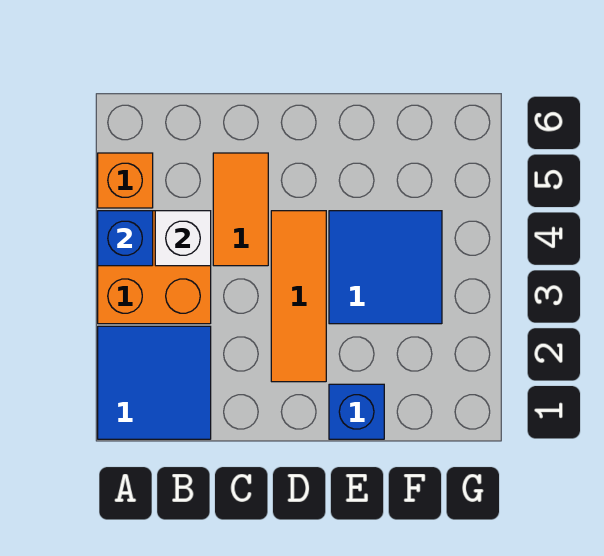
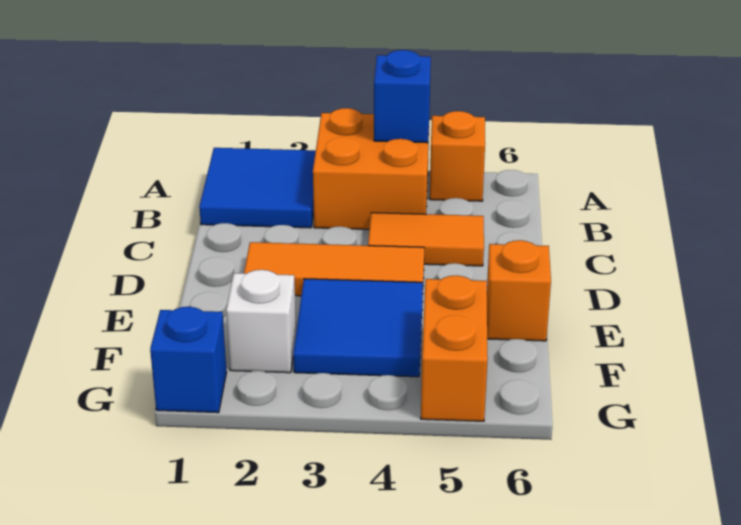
white 1x1 brick [155,211,211,266] -> white 1x1 brick moved to [226,270,296,373]
blue 1x1 brick [329,384,384,439] -> blue 1x1 brick moved to [150,307,227,413]
none -> orange 1x1 brick [487,240,551,341]
none -> orange 1x2 brick [421,275,488,421]

